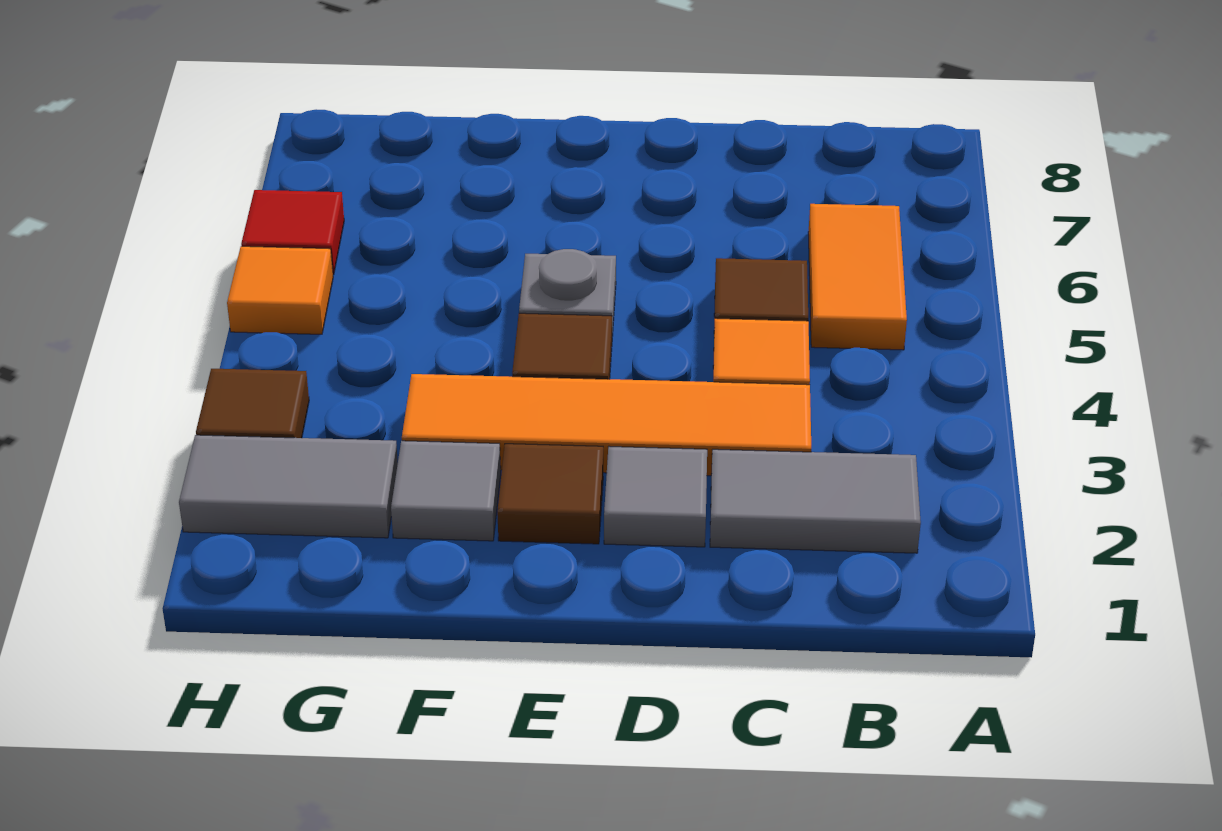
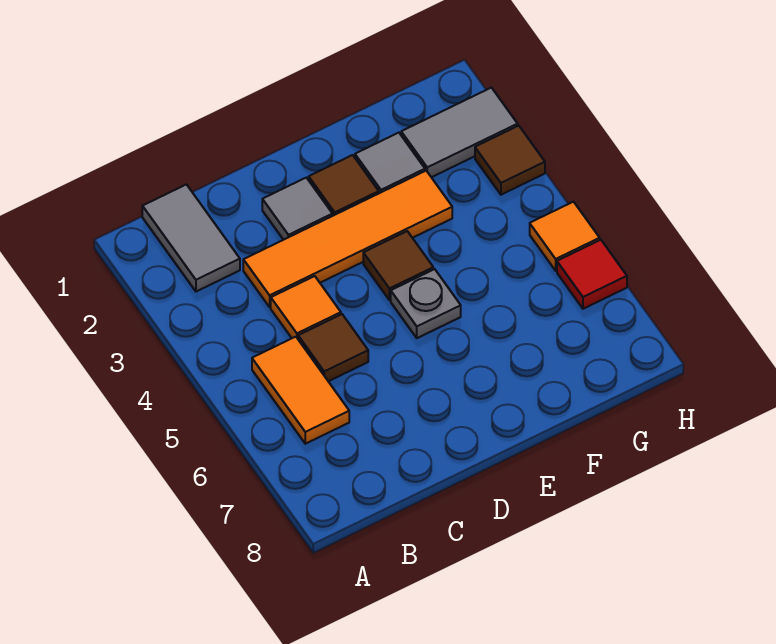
grey 1x2 tile [710,449,921,553] -> grey 1x2 tile turned to [142,185,240,292]

